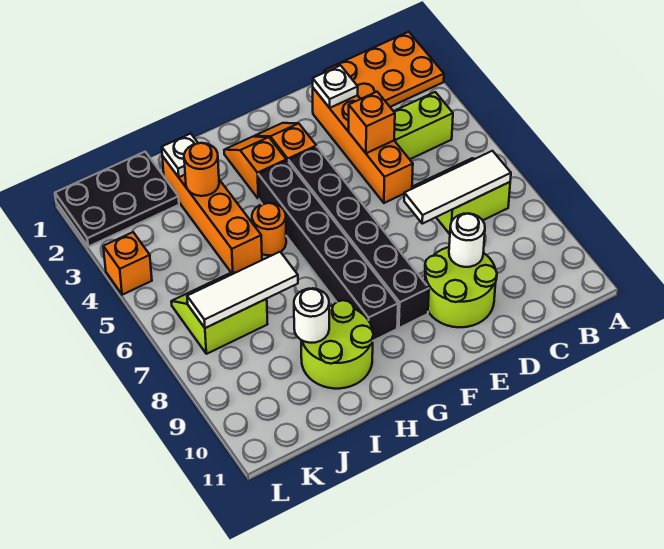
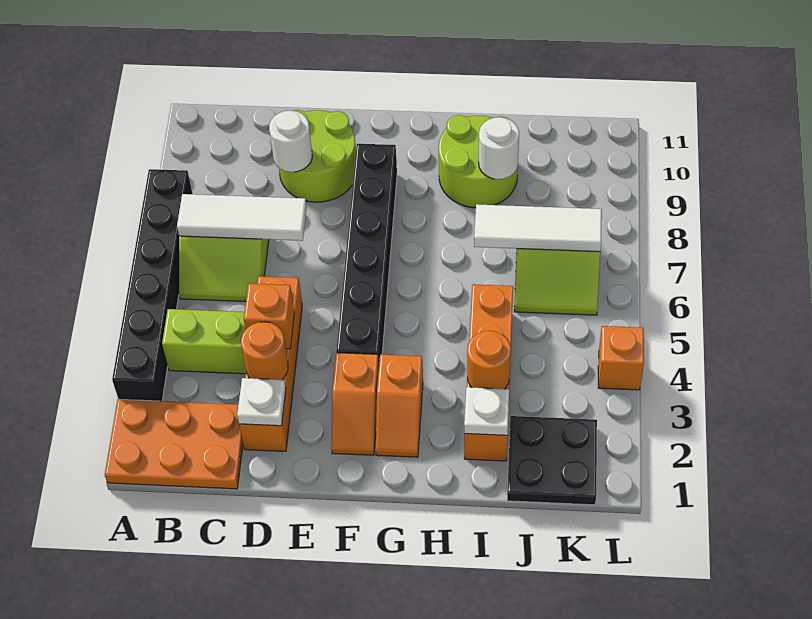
black 1x6 brick [258,161,398,341] -> black 1x6 brick moved to [112,169,192,401]
orange 1x1 round brick [252,203,286,255] -> orange 1x1 round brick moved to [241,322,288,380]
black 2x3 plate [55,152,179,247] -> black 2x2 plate [507,416,597,505]

